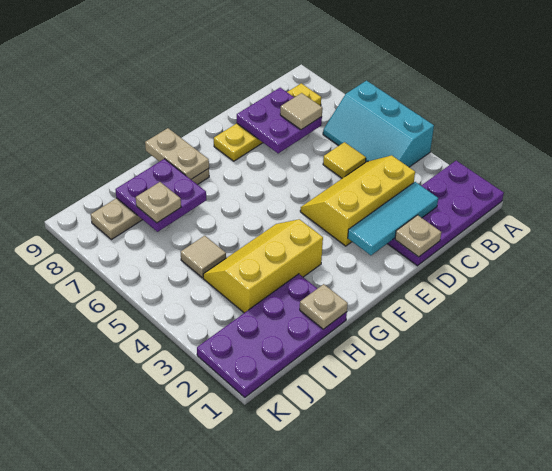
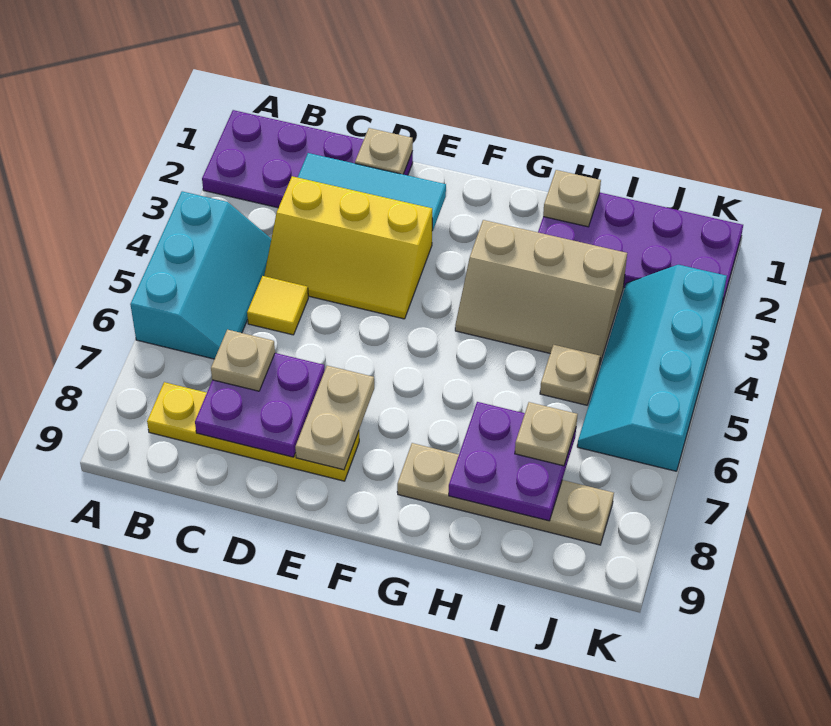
tan 1x1 tile [280,93,322,130] -> tan 1x1 plate [211,330,275,391]
yellow 2x3 slope [203,219,323,313] -> tan 2x3 slope [455,220,627,363]
tan 1x2 plate [145,128,209,179] -> tan 1x2 plate moved to [295,366,374,470]
tan 1x1 tile [181,236,226,278] -> tan 1x1 plate [540,345,600,405]
none -> cyan 2x4 slope [577,265,727,471]

